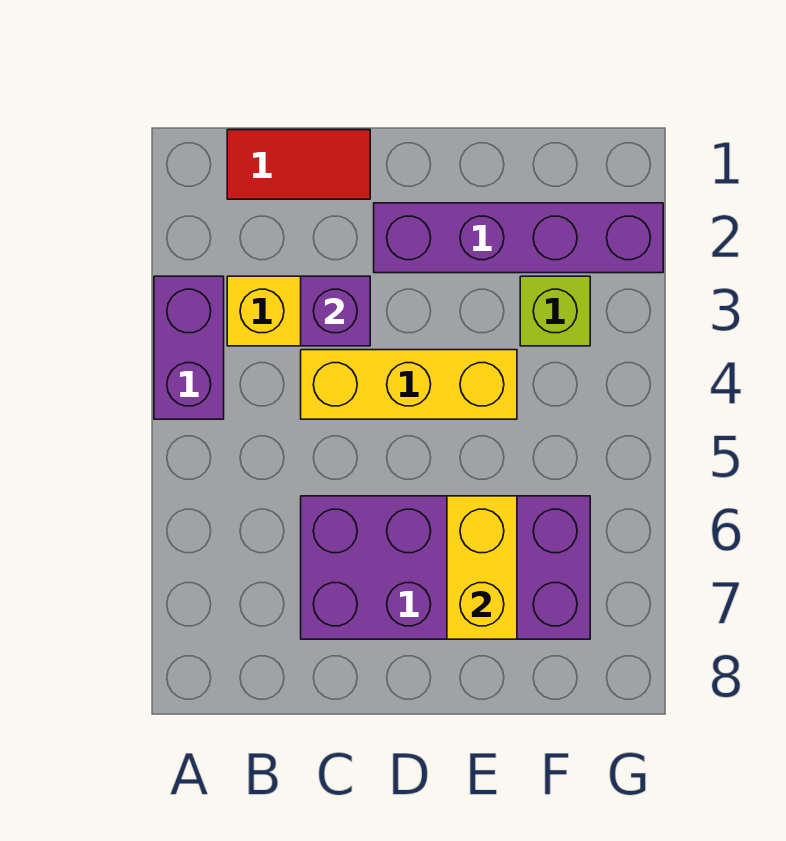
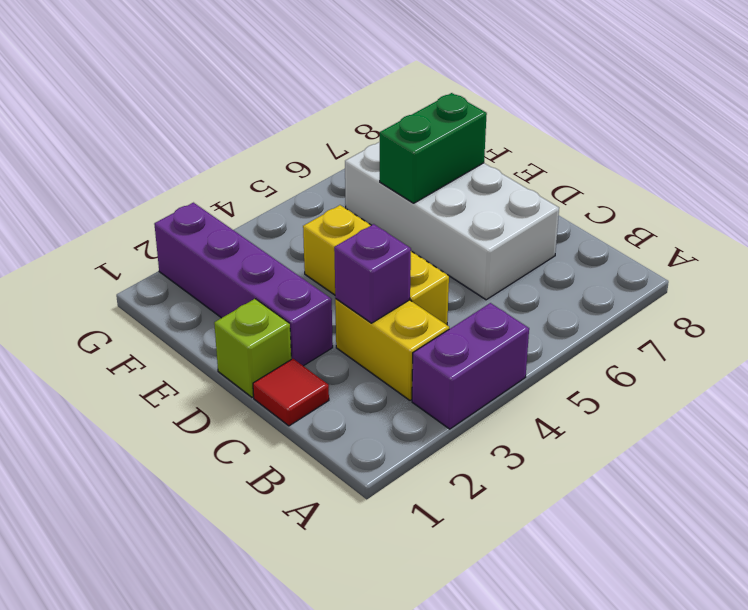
red 1x2 tile [227,130,370,199] -> red 1x1 tile [253,359,329,426]
purple 2x4 brick [301,496,590,639] -> white 2x4 brick [345,142,559,300]
yellow 1x2 brick [447,496,517,639] -> green 1x2 brick [380,93,487,203]
lime 1x1 brick [520,276,590,346] -> lime 1x1 brick moved to [214,299,291,397]

